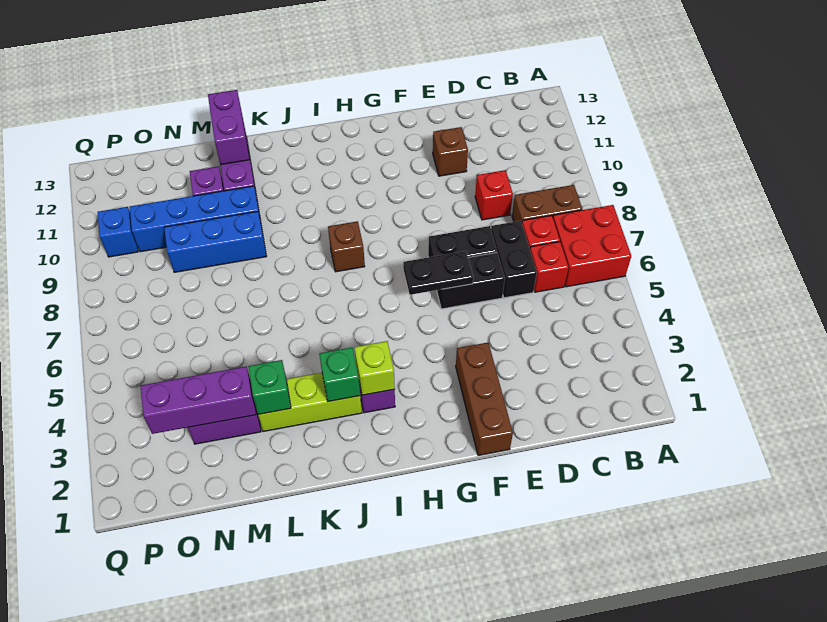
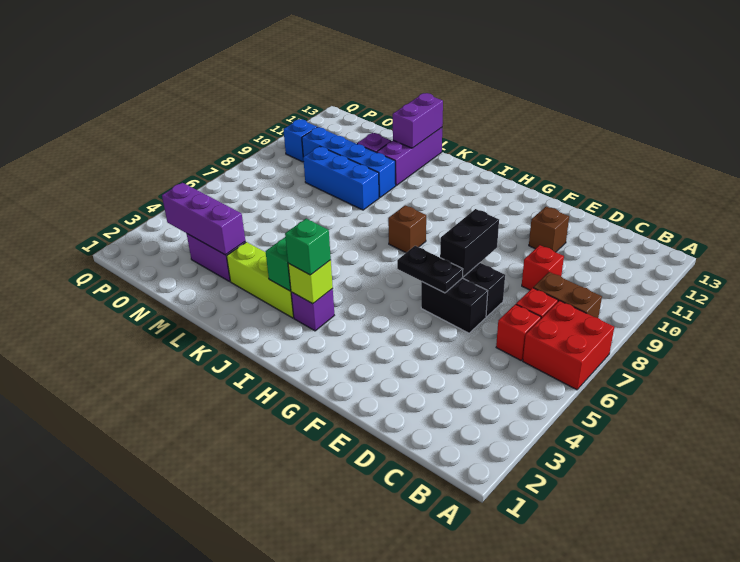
black 1x2 brick [491,221,537,298] -> black 1x2 brick moved to [440,209,499,277]
brown 1x3 brick [456,343,513,456] -> none
green 1x1 brick [248,360,291,414] -> green 1x1 brick moved to [285,219,331,275]

